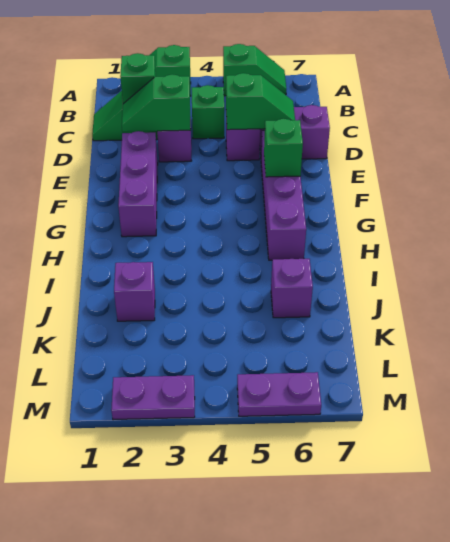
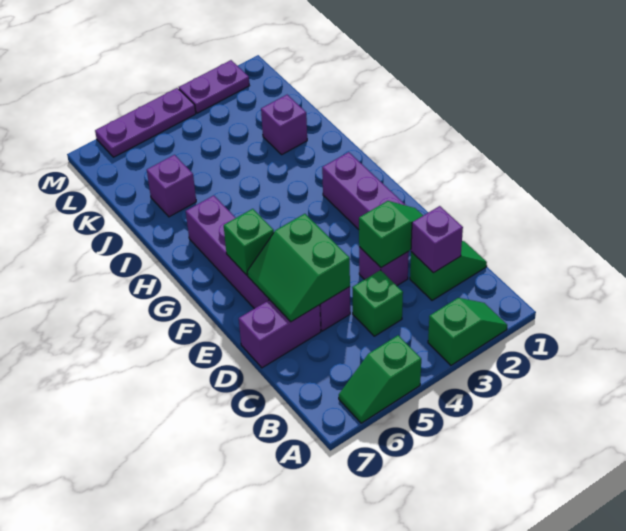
green 1x1 brick [120,53,156,104] -> purple 1x1 brick [411,206,463,273]
green 1x2 slope [226,73,295,130] -> green 2x2 slope [247,214,350,322]
purple 1x2 plate [237,372,321,416] -> purple 1x3 plate [95,88,196,157]

